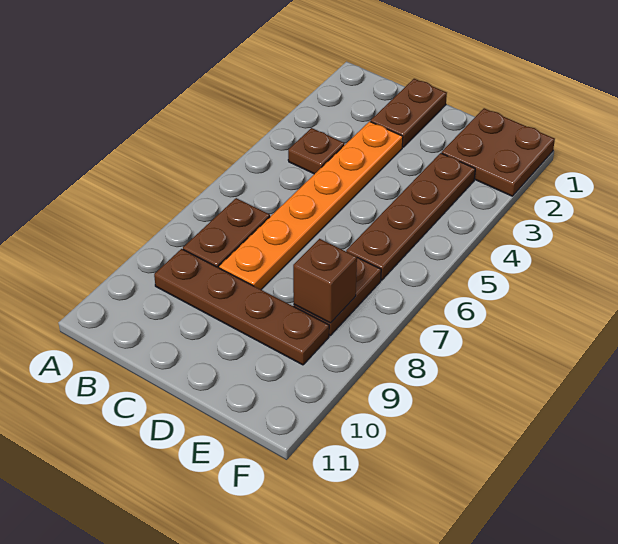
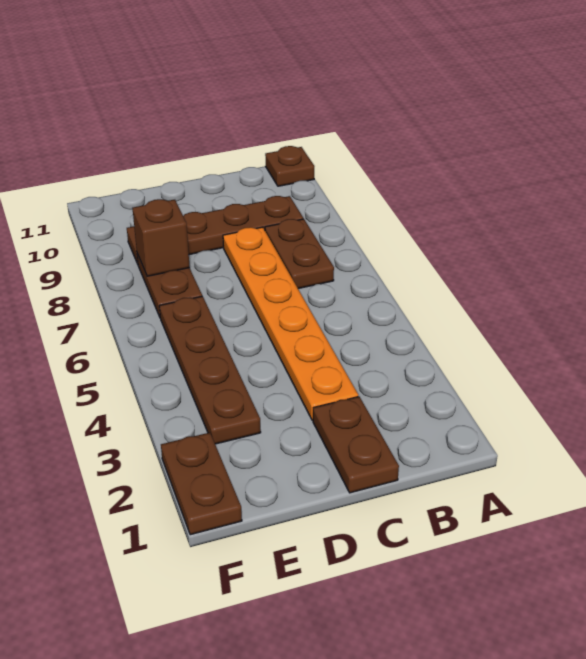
brown 1x1 plate [288,128,344,174] -> brown 1x1 plate moved to [265,146,314,186]
brown 2x2 plate [442,108,555,196] -> brown 1x2 plate [161,433,242,535]

